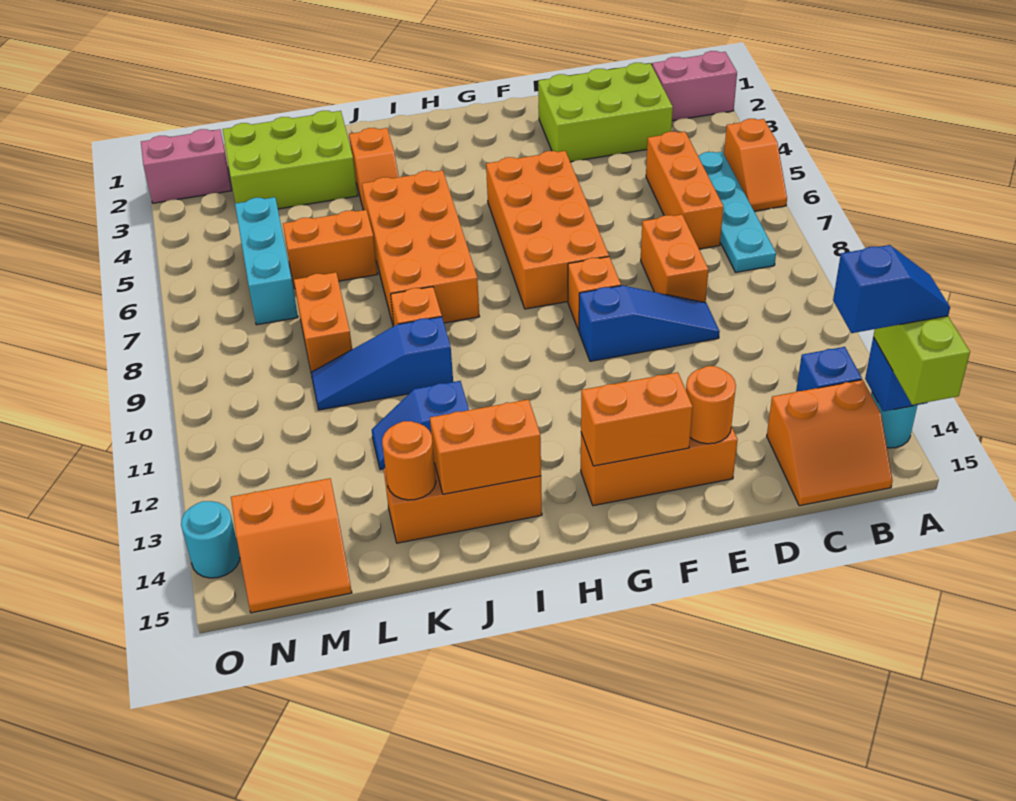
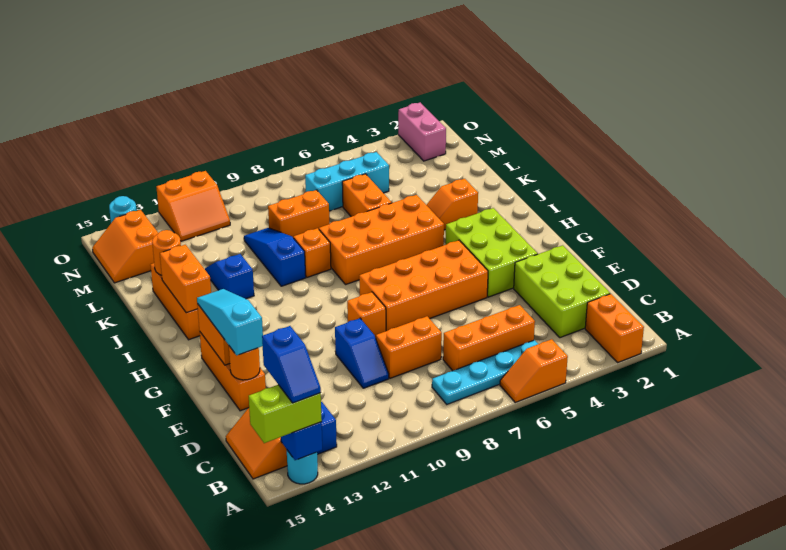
pink 1x2 brick [652,51,737,121] -> orange 1x2 brick [585,294,644,362]
blue 1x3 slope [579,285,720,361] -> blue 1x2 slope [335,318,389,388]
none -> cyan 1x3 slope [197,289,263,355]
lime 2x3 brick [223,111,358,209] -> lime 2x3 brick moved to [445,208,538,297]
none -> orange 2x2 slope [156,171,230,241]

